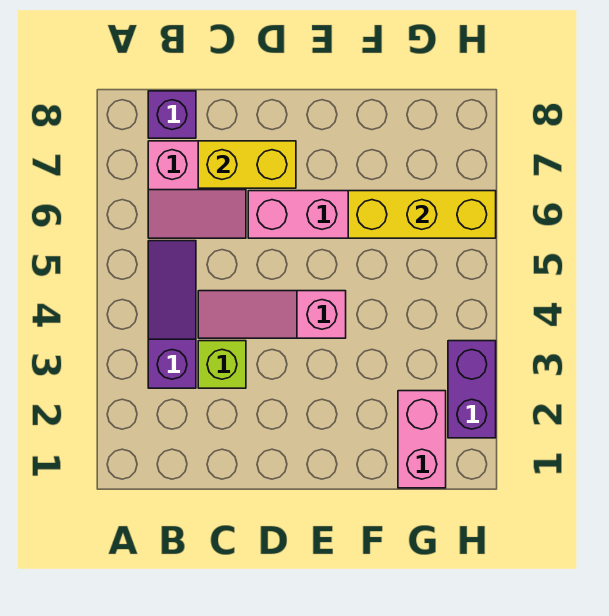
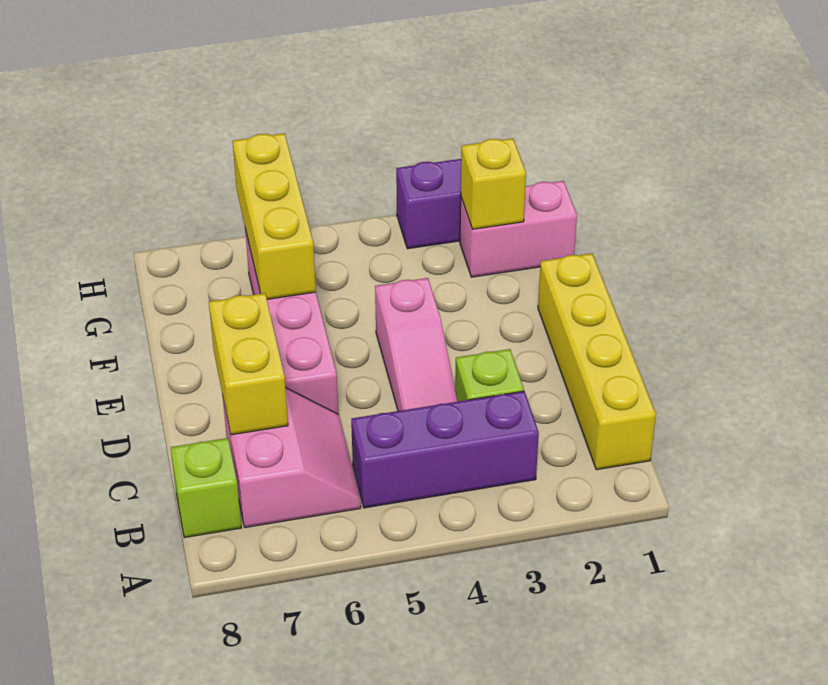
none -> yellow 1x4 brick [538,253,656,470]
purple 1x3 slope [148,241,196,388] -> purple 1x3 brick [351,391,539,508]
purple 1x1 brick [148,91,196,138] -> lime 1x1 brick [171,438,241,538]
none -> yellow 1x1 brick [461,138,526,229]

